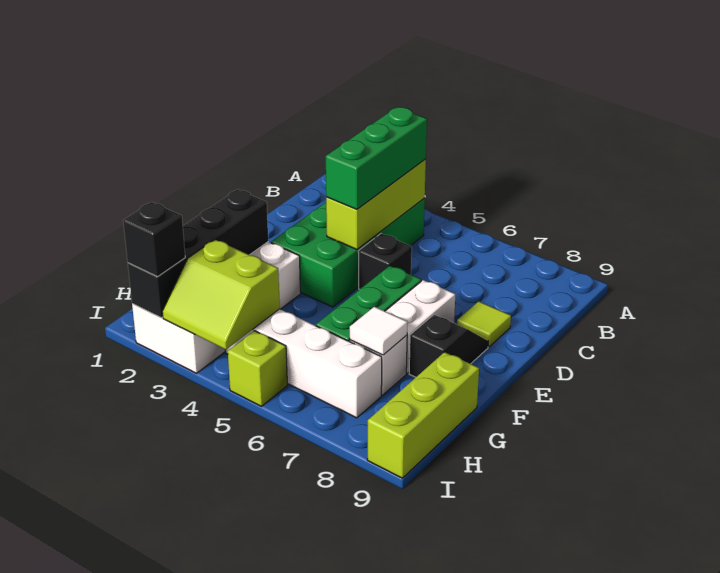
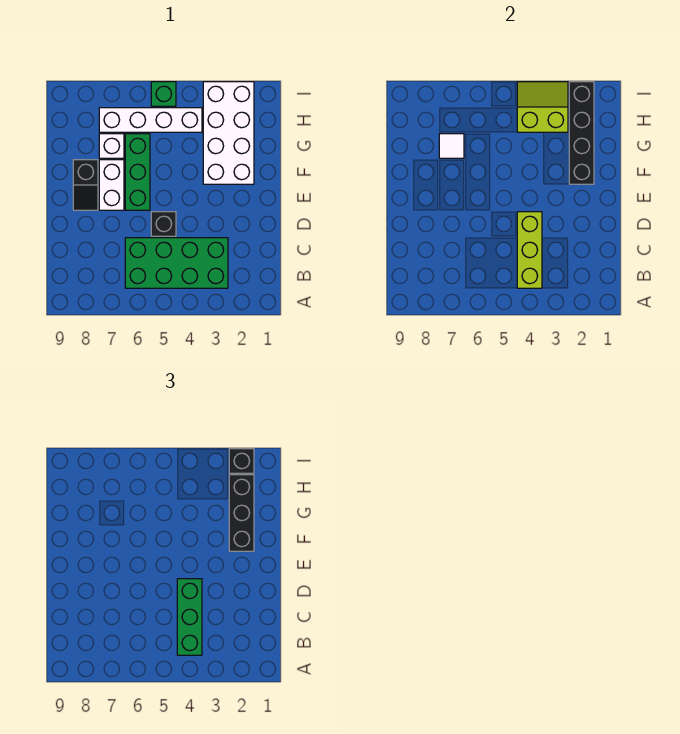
green 2x4 brick [271,198,425,307] -> green 2x4 brick turned to [125,238,228,288]
lime 1x1 tile [457,301,511,347] -> none
none -> black 1x3 brick [229,475,254,551]
lime 1x3 brick [367,352,479,478] -> none
lime 1x1 brick [228,331,287,406] -> green 1x1 brick [151,82,176,106]

